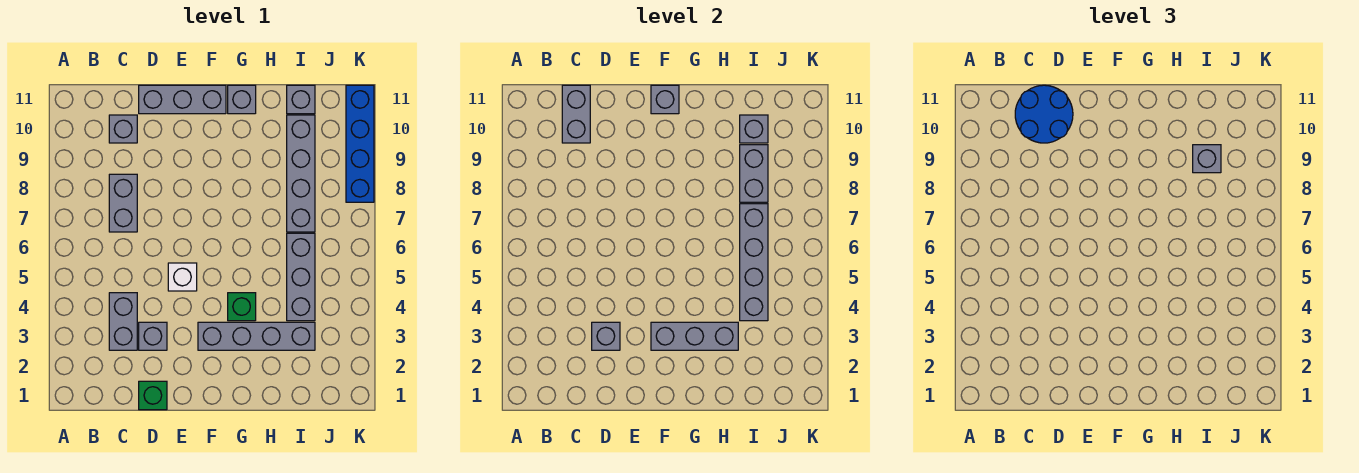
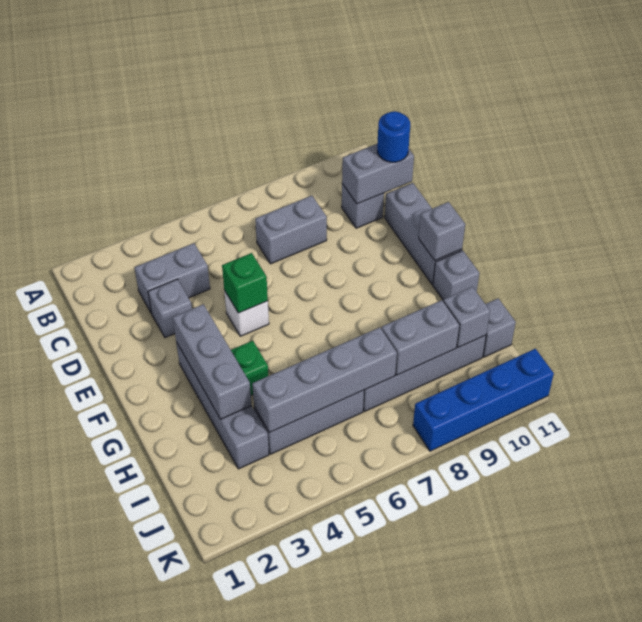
blue 2x2 round brick [1015,85,1073,143] -> blue 1x1 round brick [377,111,410,162]
green 1x1 brick [139,381,167,410] -> green 1x1 brick moved to [222,253,268,313]
grey 1x1 brick [592,322,620,350] -> none
grey 1x1 brick [1193,145,1221,173] -> none

